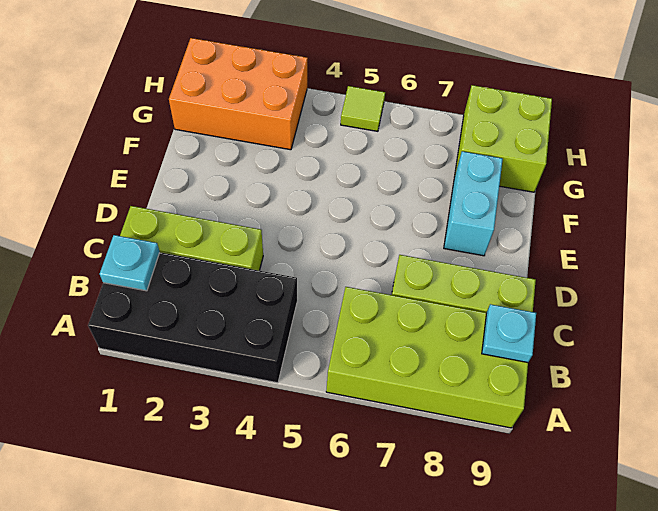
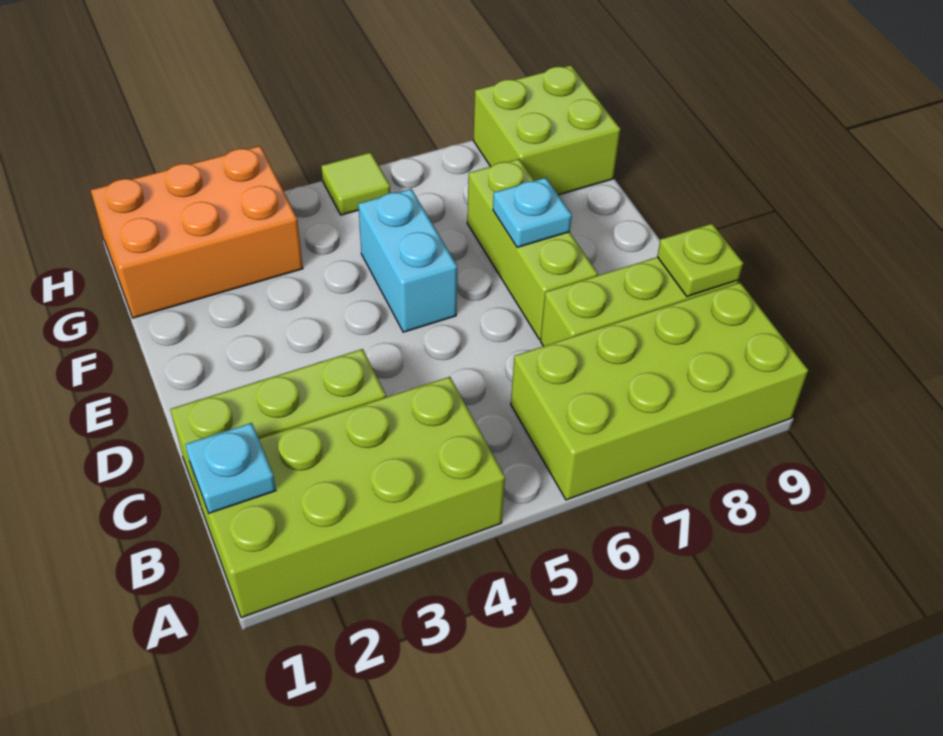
black 2x4 brick [88,252,297,383] -> lime 2x4 brick [190,377,505,618]
cyan 1x1 plate [482,304,536,362] -> cyan 1x1 plate moved to [493,178,572,247]
none -> lime 1x1 plate [657,224,743,297]
none -> lime 1x3 brick [467,159,598,339]
cyan 1x2 brick [444,151,503,256] -> cyan 1x2 brick moved to [358,189,457,332]

